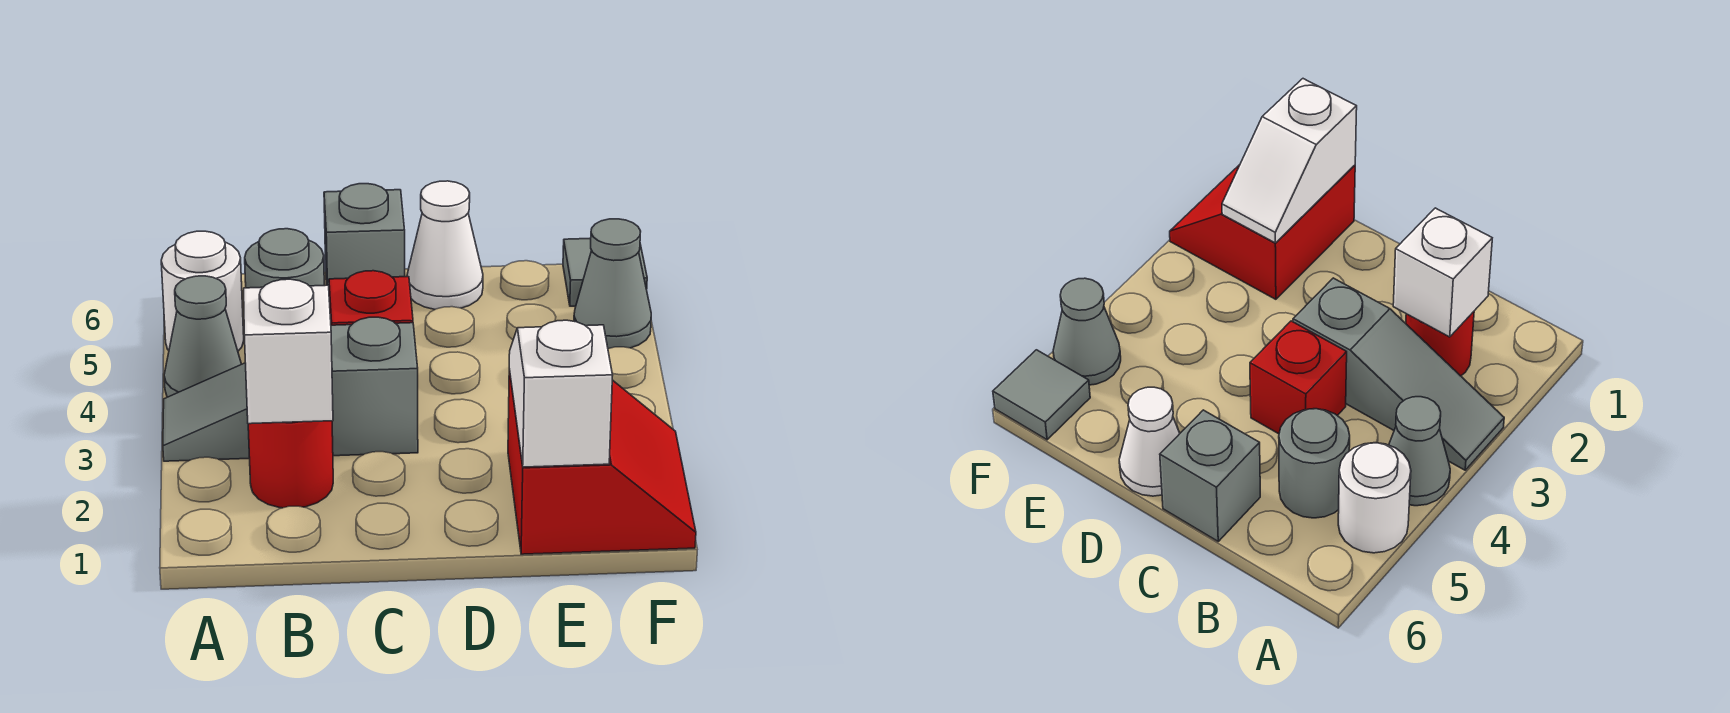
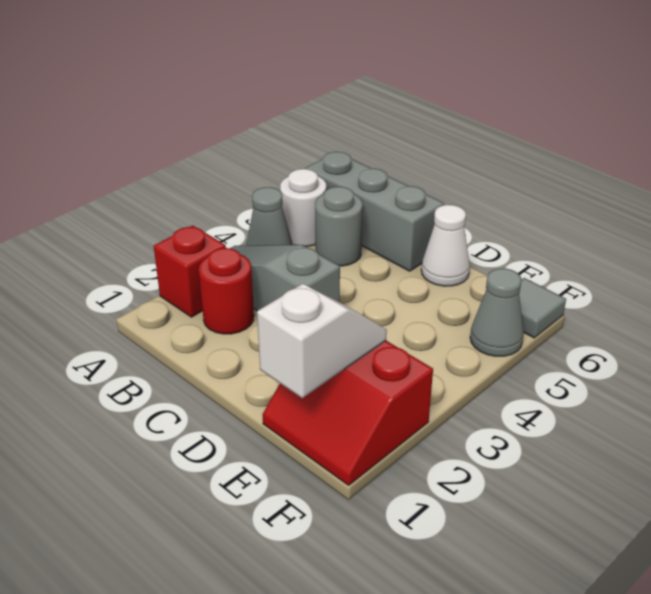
white 1x1 brick [244,279,333,424] -> none
red 1x1 brick [329,271,413,325] -> red 1x1 brick moved to [154,226,226,317]
grey 1x1 brick [324,184,405,302] -> grey 1x3 brick [305,152,444,271]
red 2x2 slope [508,370,696,554] -> red 2x2 slope turned to [263,341,433,485]

